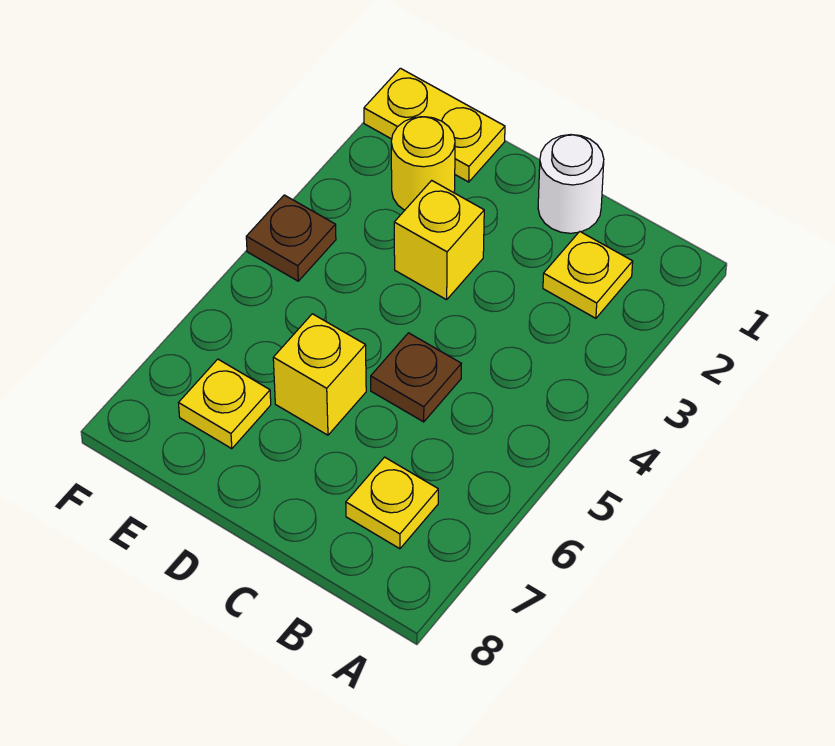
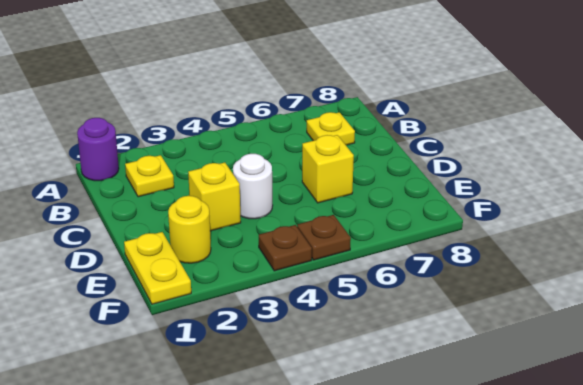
none -> purple 1x1 round brick [77,118,119,181]
white 1x1 round brick [538,135,604,233] -> white 1x1 round brick moved to [233,154,273,219]
brown 1x1 plate [371,333,461,422] -> brown 1x1 plate moved to [297,215,351,260]
yellow 1x1 plate [179,359,271,449] -> none

